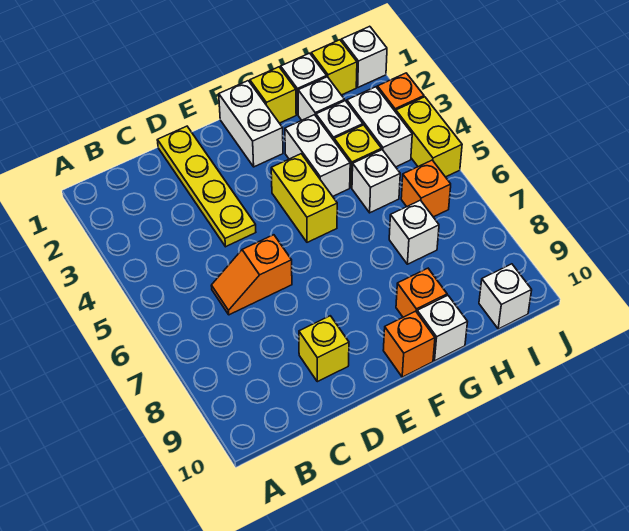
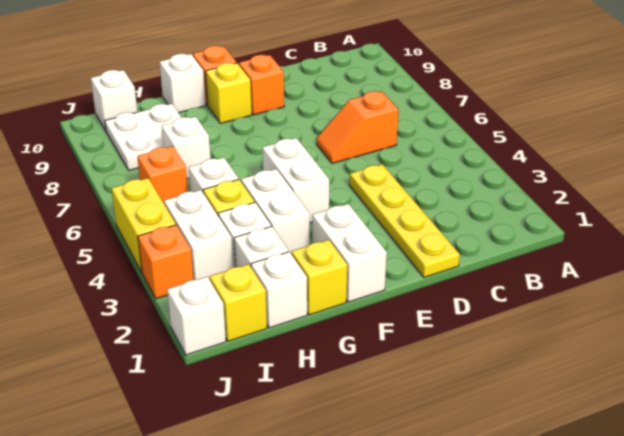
orange 1x2 slope [211,235,292,315] -> orange 1x2 slope turned to [317,91,398,163]
yellow 1x1 brick [299,316,349,382] -> yellow 1x1 brick moved to [206,63,252,123]
yellow 1x2 brick [271,154,337,242] -> white 1x2 brick [262,138,329,223]
orange 1x1 brick [396,268,447,317] -> orange 1x1 brick moved to [239,55,284,115]
none -> white 2x2 plate [105,104,181,170]

